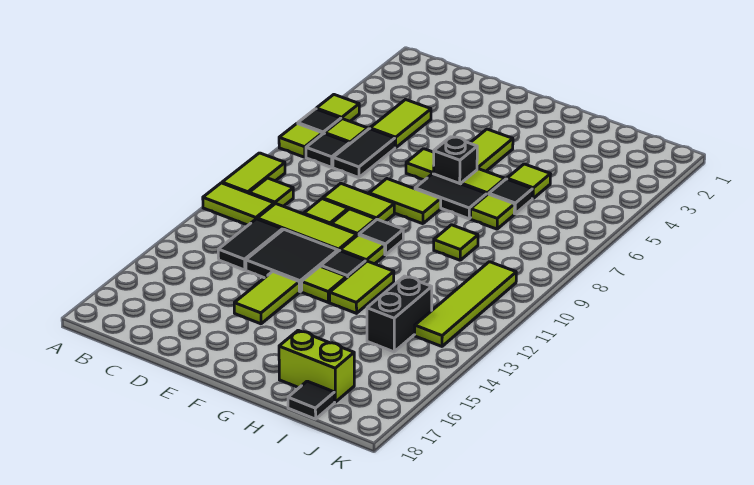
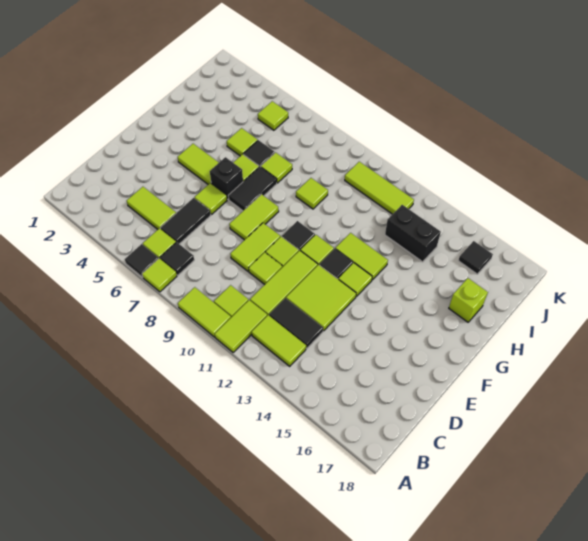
lime 1x1 tile [316,95,359,121] -> lime 1x1 tile moved to [258,101,288,130]
black 1x2 tile [333,129,395,178] -> black 1x2 tile turned to [160,198,211,244]
black 2x2 tile [246,229,338,291] -> lime 2x2 tile [286,265,356,331]
lime 1x2 tile [234,272,299,324] -> lime 1x2 tile moved to [252,315,306,366]
lime 1x2 brick [279,330,354,402] -> lime 1x1 brick [449,278,488,322]
black 1x1 tile [288,381,335,419] -> black 1x1 tile moved to [458,241,493,274]
lime 1x4 tile [415,262,516,346] -> lime 1x3 tile [345,162,414,214]

